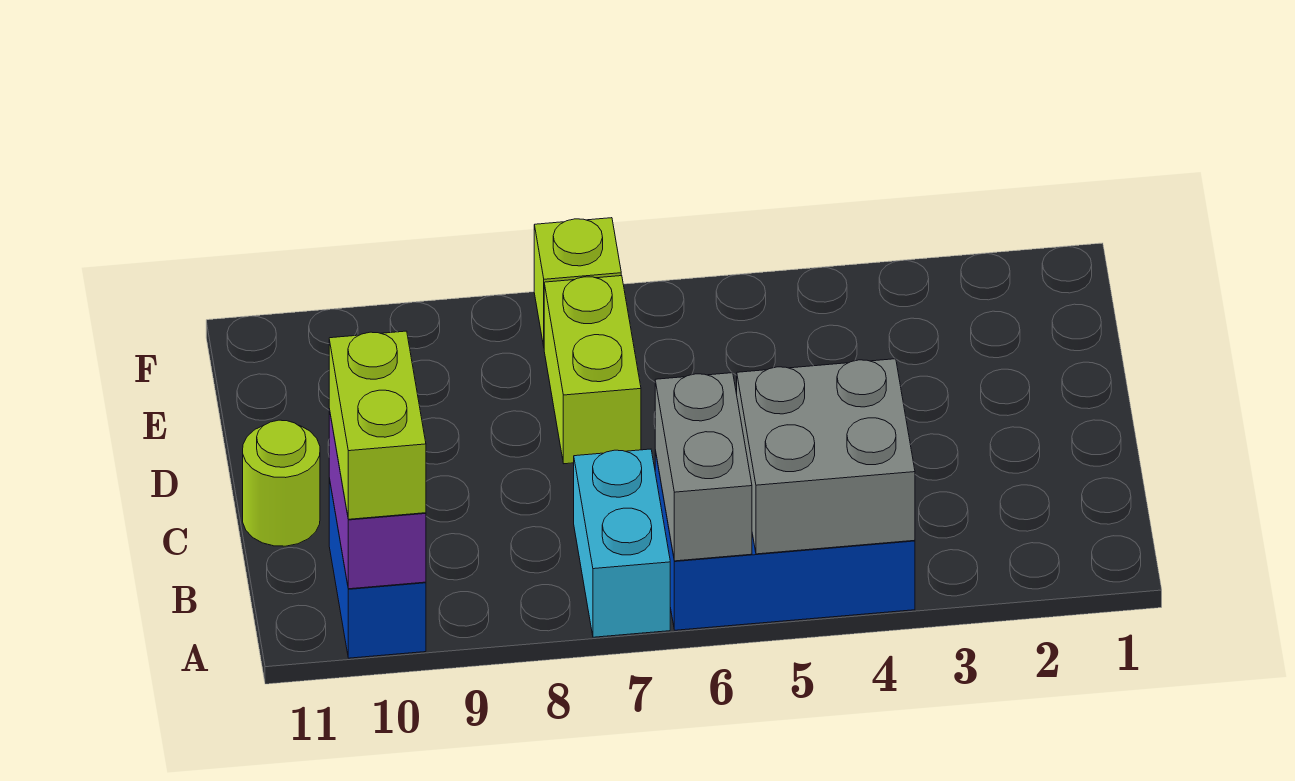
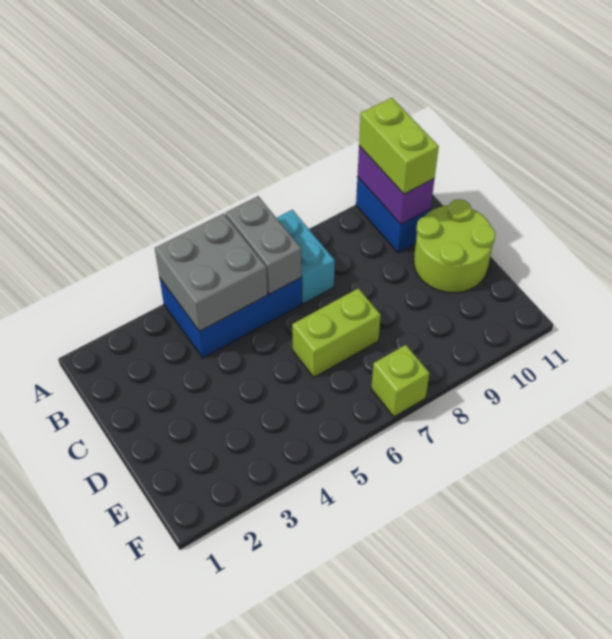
lime 1x1 round brick [243,420,320,546] -> lime 2x2 round brick [414,199,496,293]
lime 1x2 brick [544,276,641,464] -> lime 1x2 brick turned to [292,288,381,377]

